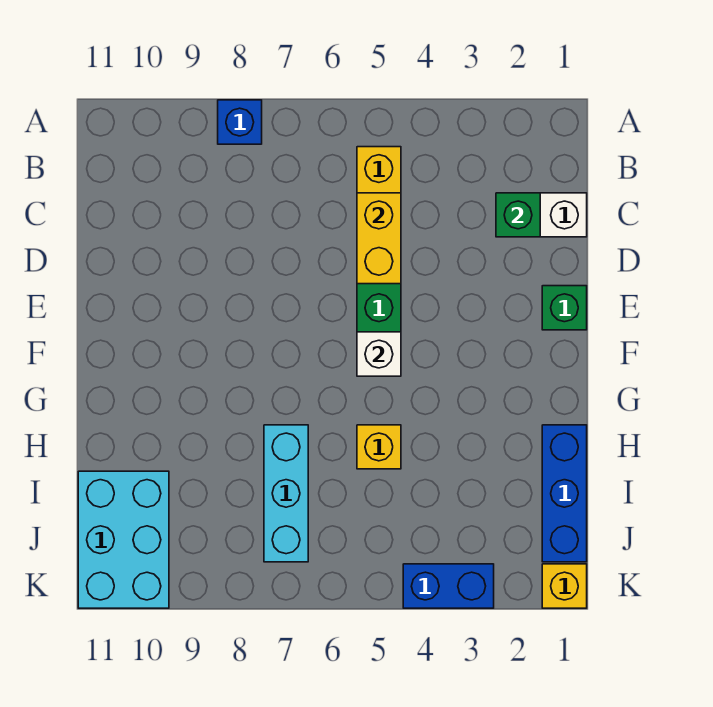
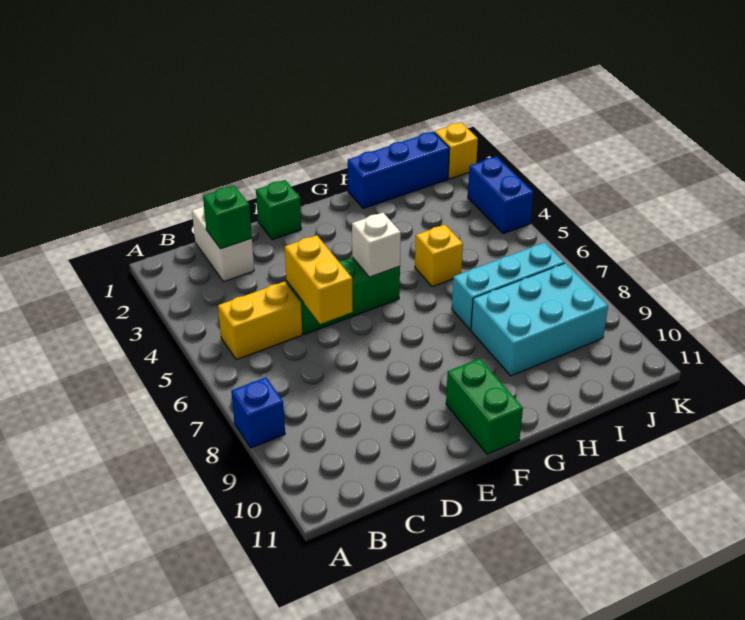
yellow 1x2 brick [357,193,401,284] -> yellow 1x2 brick turned to [285,235,353,324]
none -> green 1x2 brick [446,358,523,454]
cyan 2x3 brick [78,471,169,608] -> cyan 2x3 brick moved to [471,263,608,376]

